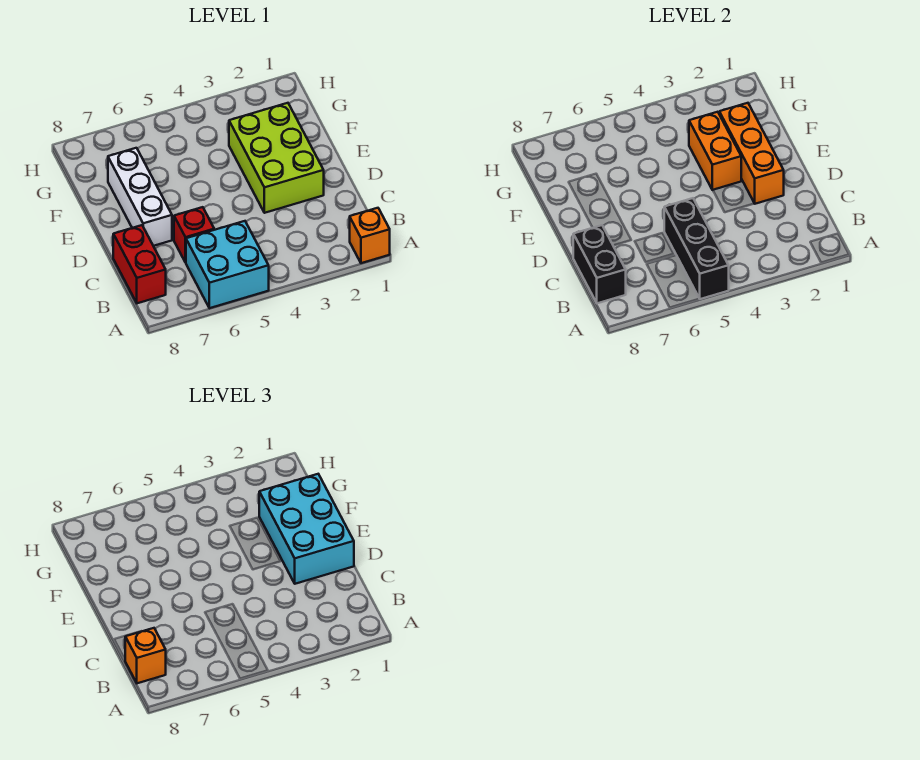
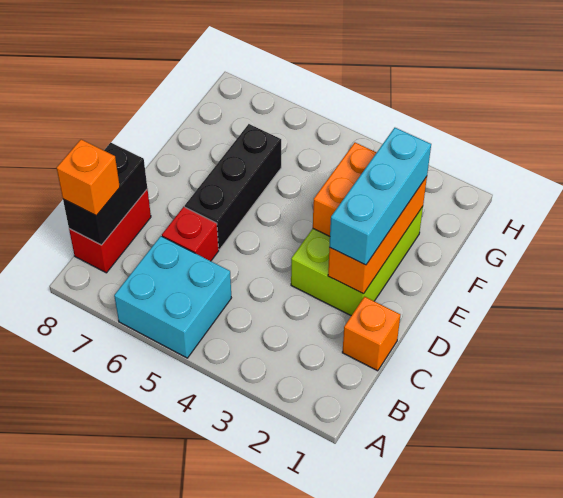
orange 1x1 brick [350,208,390,263] -> orange 1x1 brick moved to [342,297,400,371]
black 1x3 brick [664,198,729,299] -> black 1x3 brick moved to [185,124,281,249]
cyan 2x3 brick [259,474,354,584] -> cyan 1x3 brick [329,128,431,265]
white 1x3 brick [108,148,172,246] -> none

